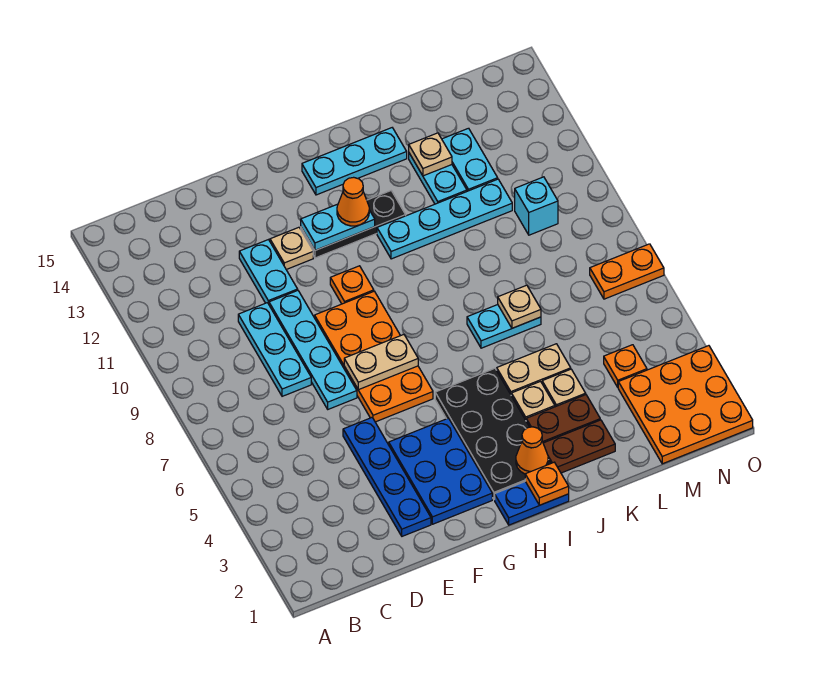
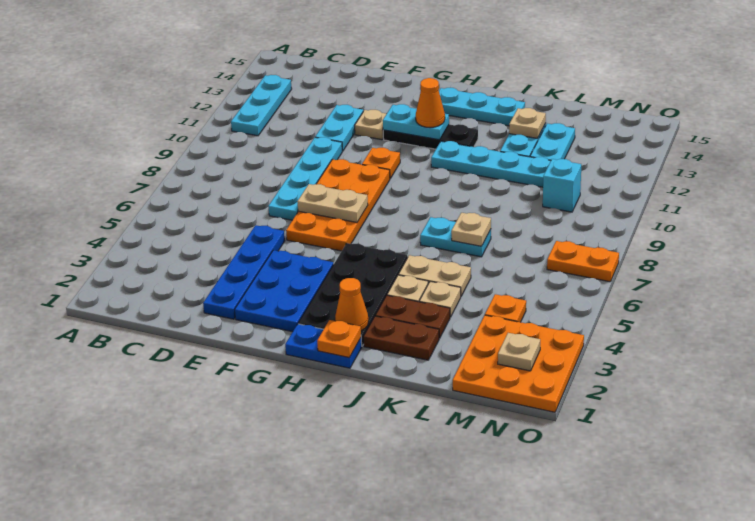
cyan 1x3 plate [238,303,311,396] -> cyan 1x3 plate moved to [231,75,292,136]
none -> tan 1x1 plate [498,333,540,371]

